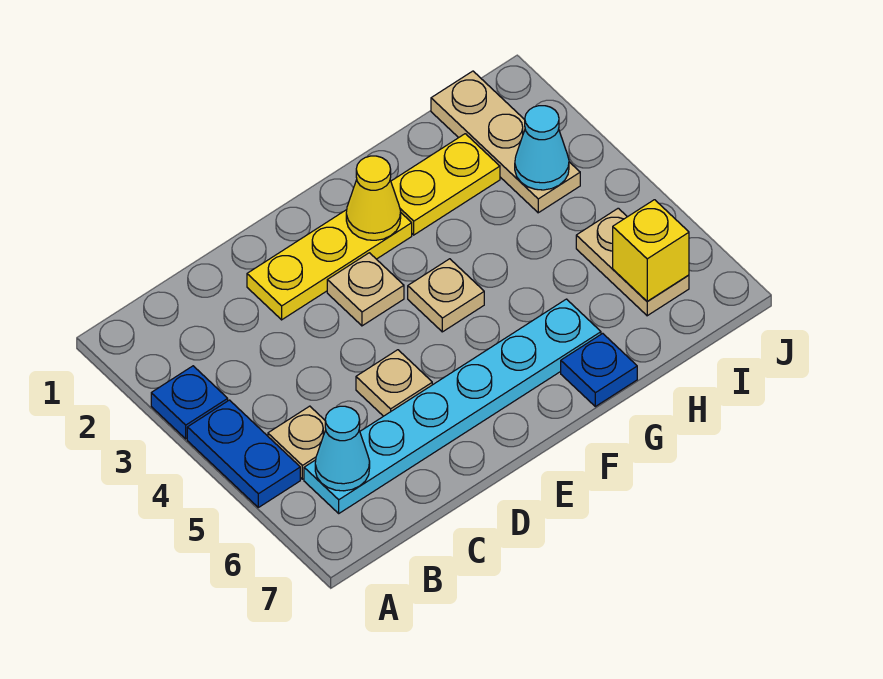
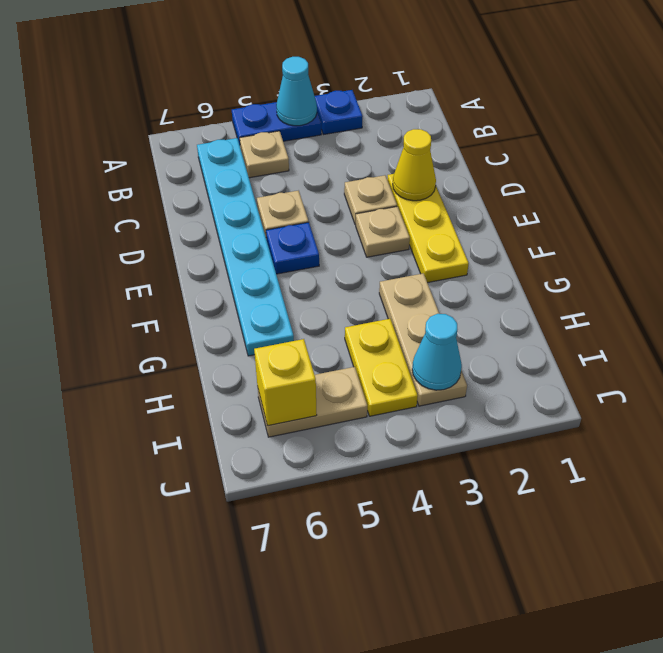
cyan 1x1 cone [315,406,370,491] -> cyan 1x1 cone moved to [276,57,317,126]
yellow 1x1 cone [346,156,401,240] -> yellow 1x1 cone moved to [393,129,436,201]
tan 1x1 plate [408,259,484,332] -> tan 1x1 plate moved to [344,175,397,224]
yellow 1x2 plate [391,134,500,235] -> yellow 1x2 plate moved to [345,319,418,416]
blue 1x1 plate [561,333,637,406] -> blue 1x1 plate moved to [266,222,319,274]
tan 1x3 plate [431,71,580,213] -> tan 1x3 plate turned to [379,273,467,406]

